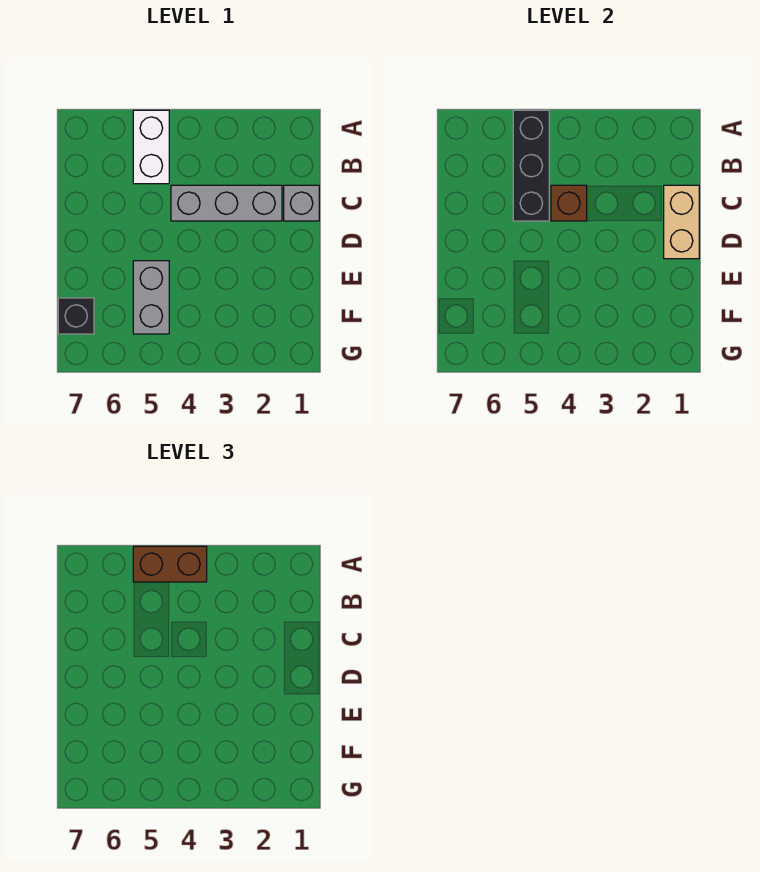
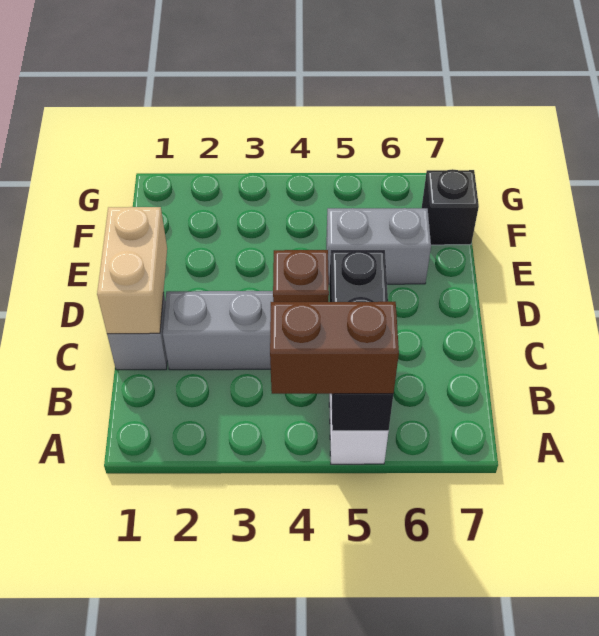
grey 1x2 brick [133,261,169,334] -> grey 1x2 brick turned to [326,208,431,284]

